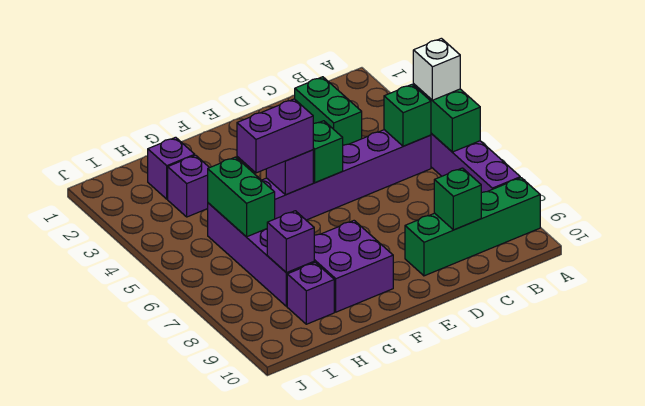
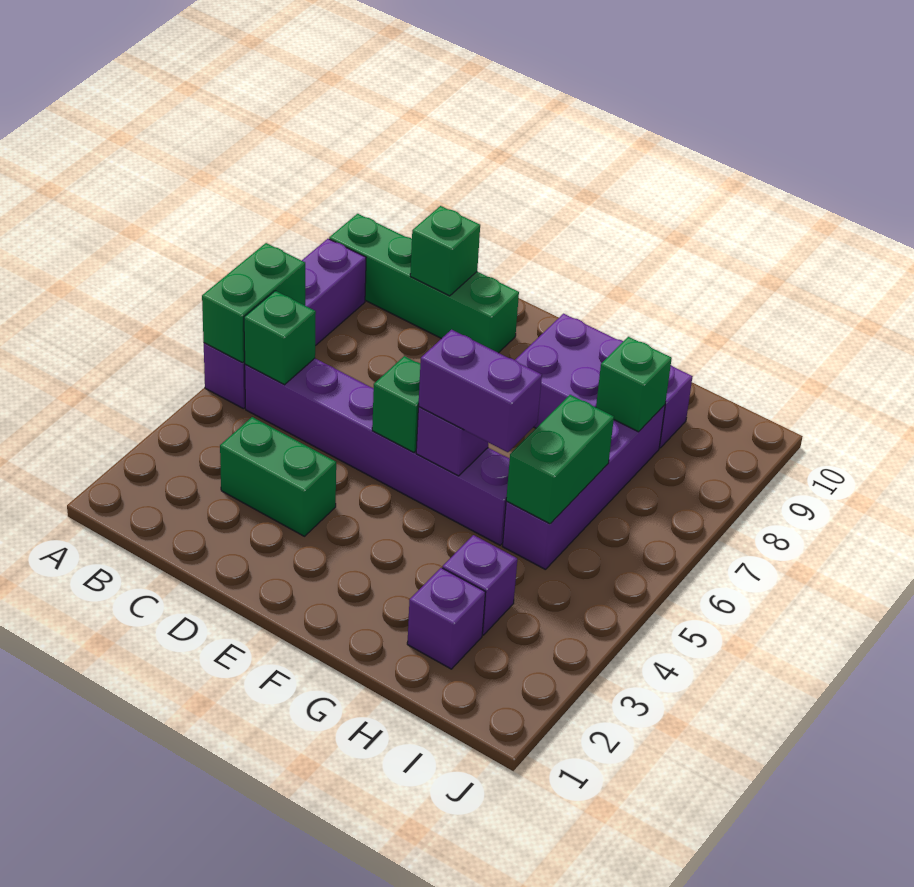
white 1x1 brick [413,38,460,100] -> none
green 1x2 brick [295,77,362,145] -> green 1x2 brick turned to [220,417,336,536]
purple 1x1 brick [267,211,314,273] -> green 1x1 brick [596,337,672,432]

